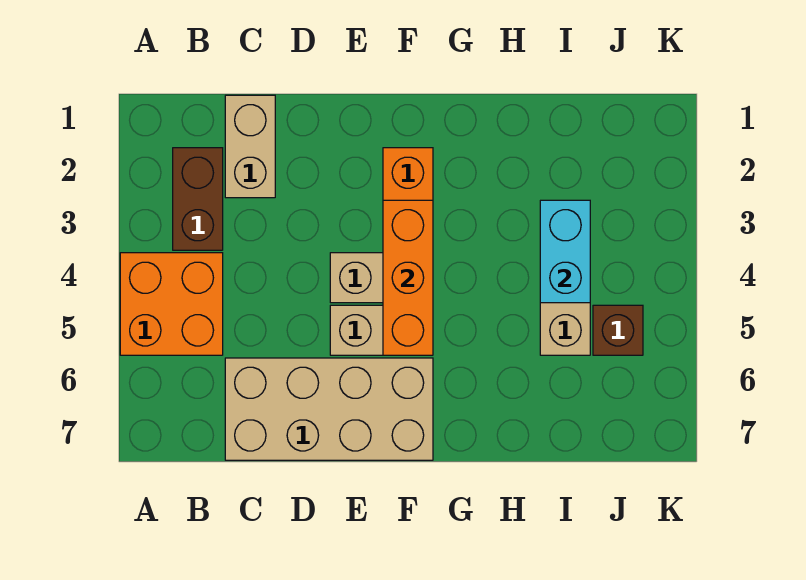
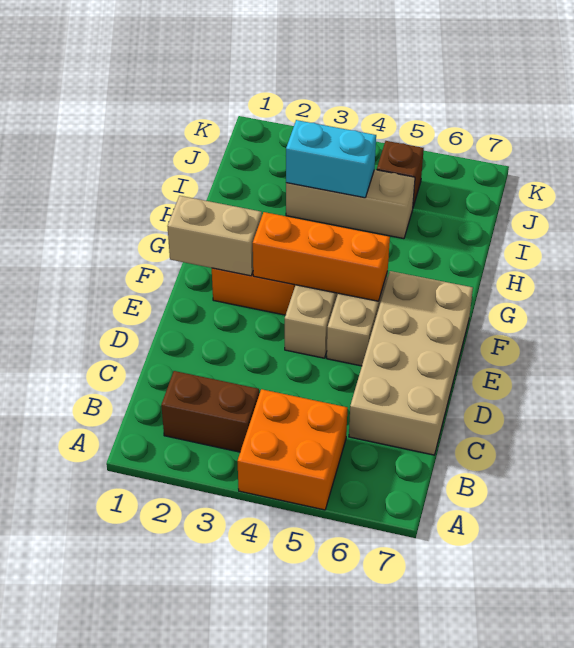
tan 1x2 brick [225,95,275,198] -> tan 1x2 brick moved to [168,196,262,276]

